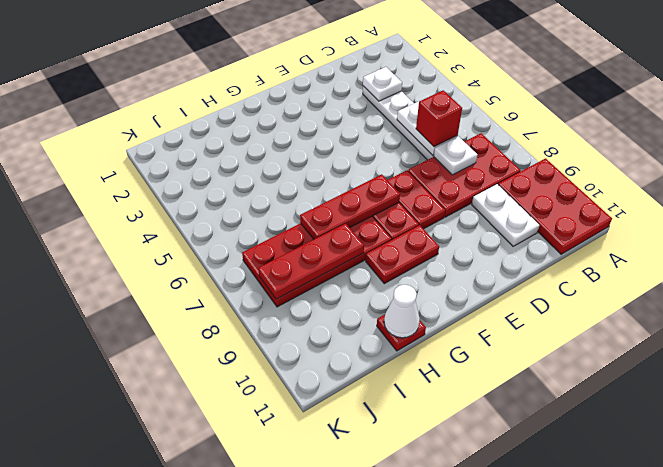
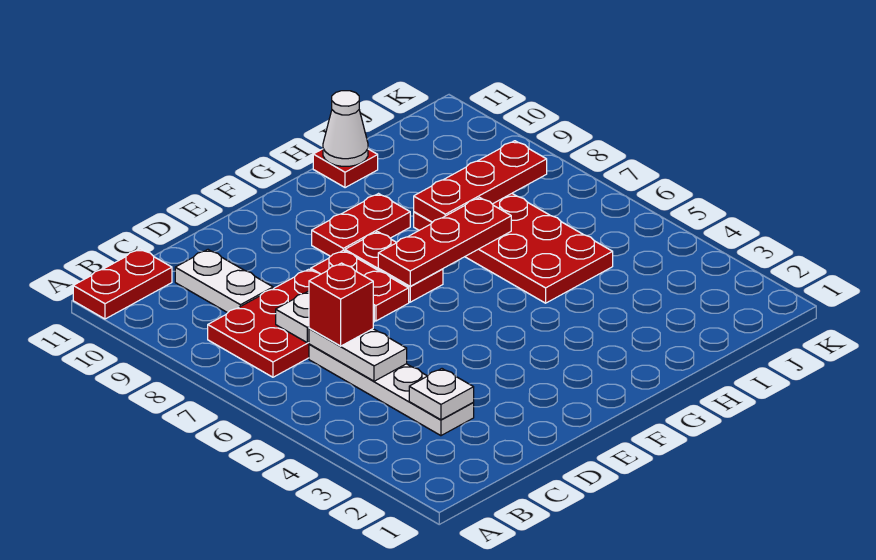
red 2x3 plate [498,158,612,254] -> red 1x2 plate [73,249,172,319]
red 2x4 plate [242,217,392,307] -> red 2x4 plate turned to [414,194,613,303]

